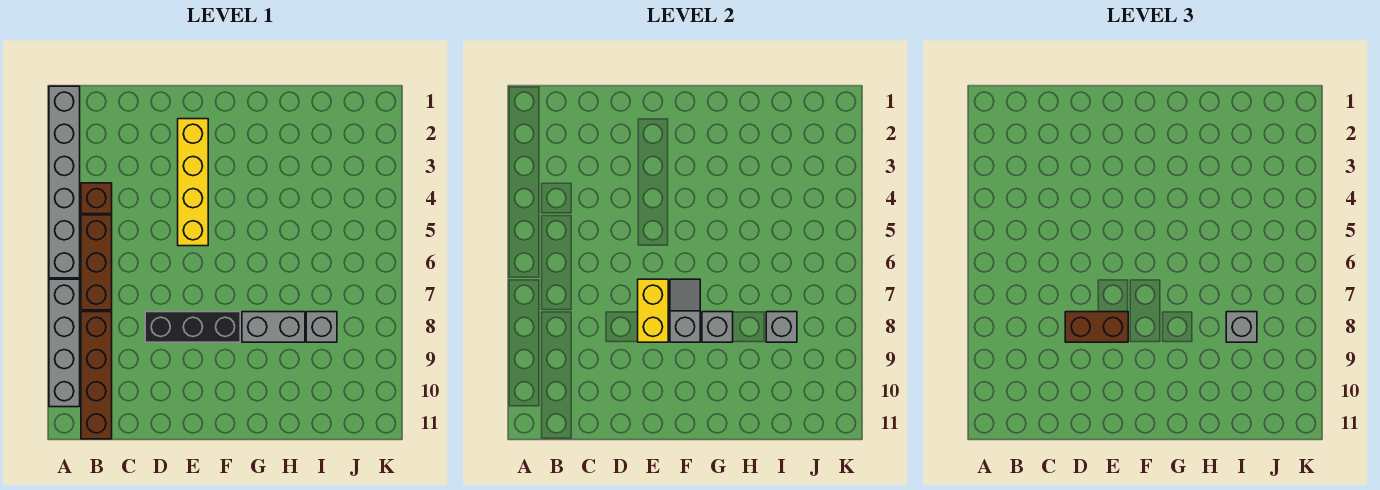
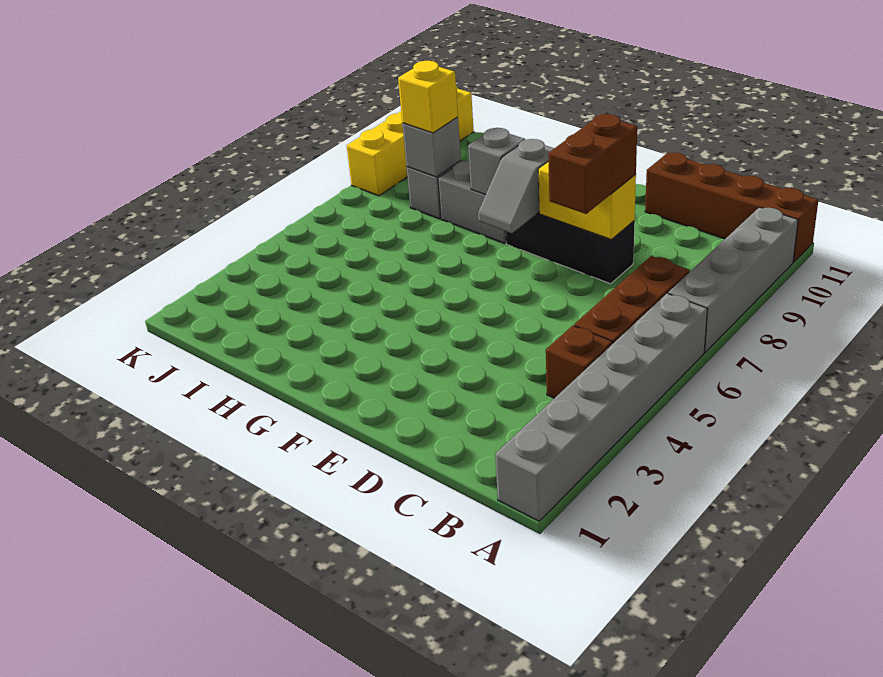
brown 1x4 brick [81,312,112,439] -> brown 1x4 brick turned to [645,153,818,262]
brown 1x2 brick [1065,312,1128,342] -> brown 1x2 brick turned to [548,114,637,214]
yellow 1x4 brick [178,119,208,246] -> yellow 1x4 brick moved to [347,86,474,196]
yellow 1x2 brick [638,279,668,342] -> yellow 1x2 brick turned to [538,161,636,239]
grey 1x1 brick [1226,312,1257,342] -> yellow 1x1 brick [398,61,458,133]

